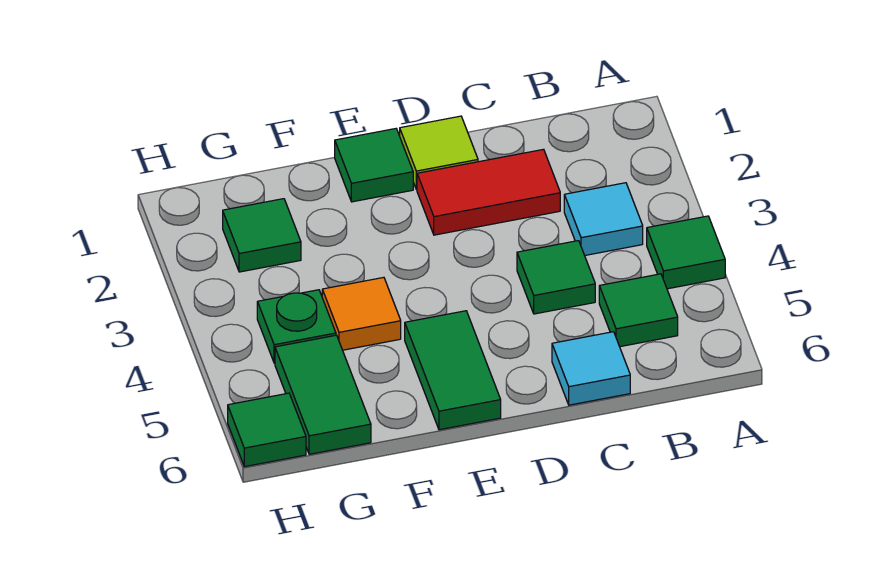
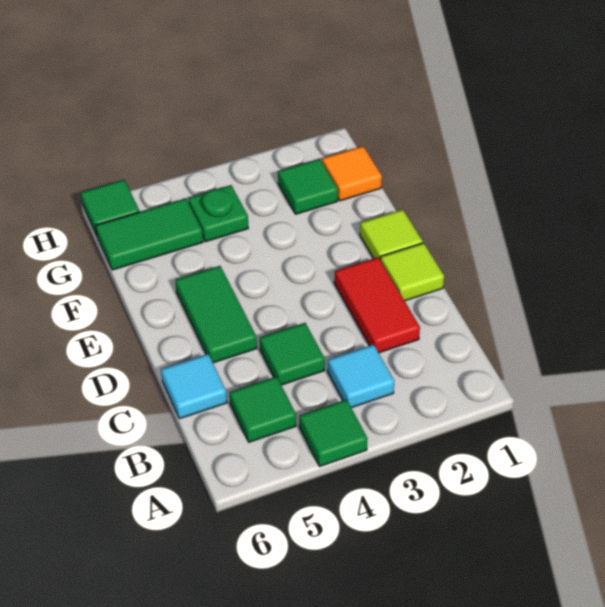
green 1x1 tile [335,129,413,202] -> lime 1x1 tile [360,209,423,259]
green 1x2 tile [405,311,501,430] -> green 1x2 tile turned to [175,266,257,363]
orange 1x1 tile [322,277,401,350] -> orange 1x1 tile moved to [322,146,382,201]

